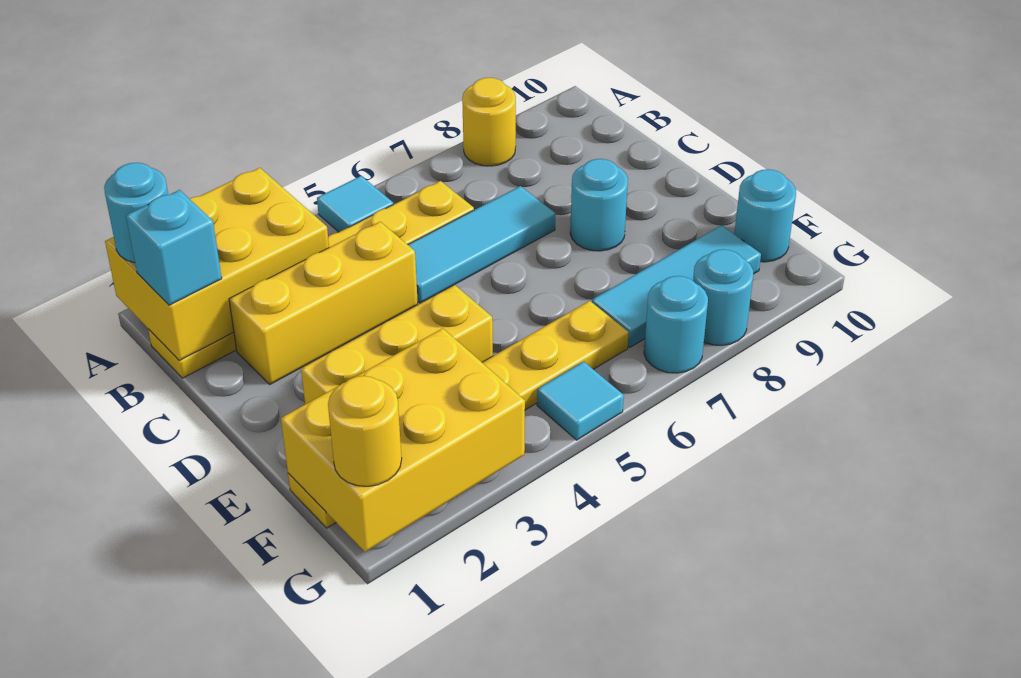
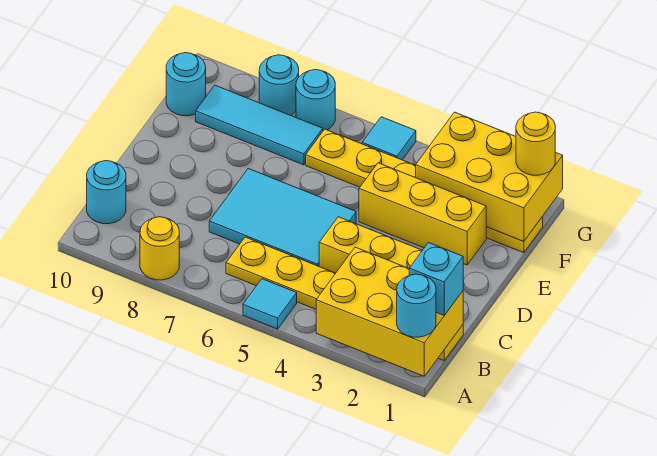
cyan 1x3 tile [408,186,555,303] -> cyan 2x3 tile [209,169,356,266]
cyan 1x1 round brick [570,159,628,251] -> cyan 1x1 round brick moved to [87,161,126,224]

